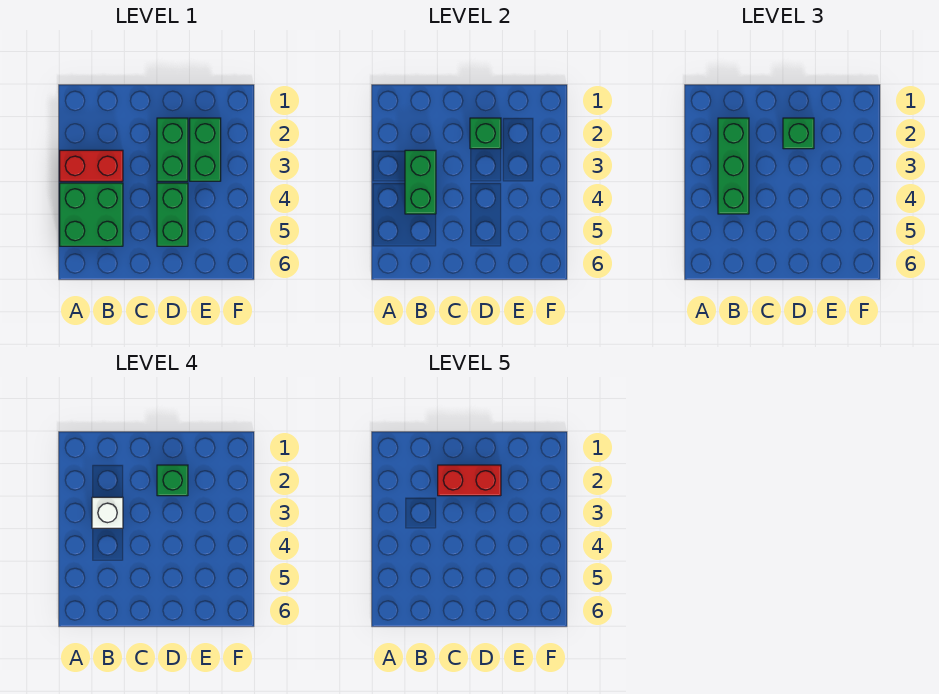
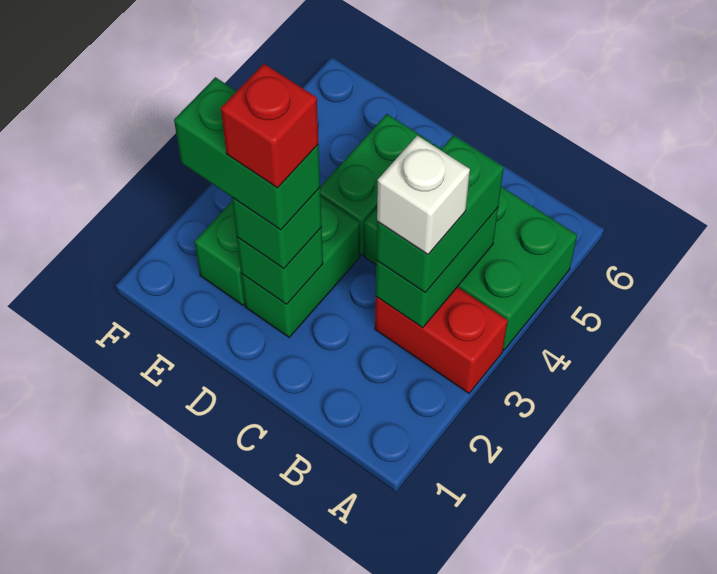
green 2x2 brick [60,183,123,246] -> green 2x3 brick [364,144,577,350]
green 1x3 brick [718,118,749,214] -> green 1x2 brick [376,135,504,293]
red 1x2 brick [438,465,501,496] -> red 1x1 brick [221,64,318,188]
green 1x1 brick [157,465,188,496] -> green 1x2 brick [174,77,320,230]

